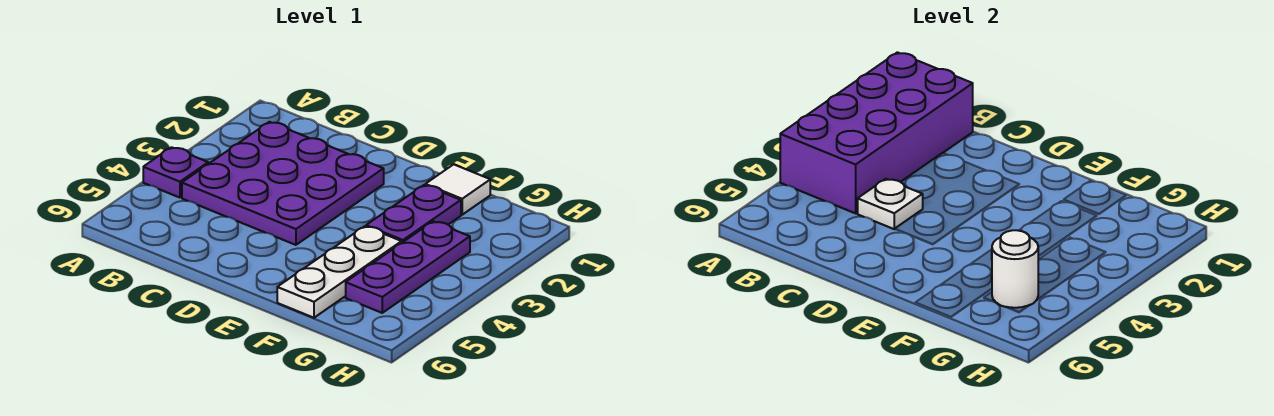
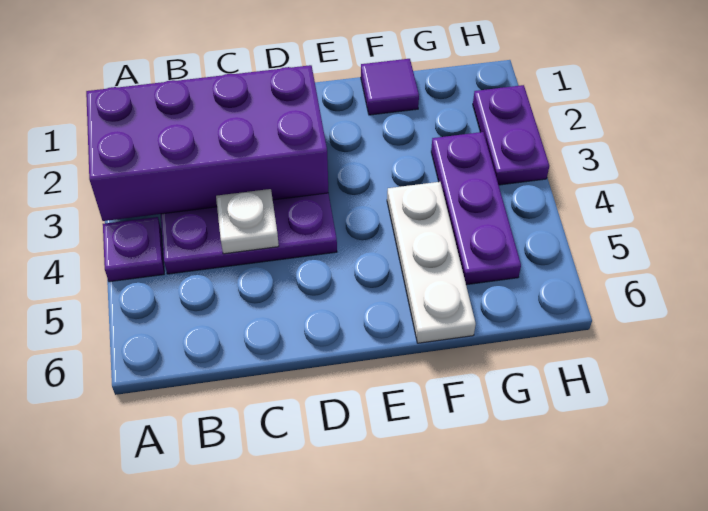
purple 2x4 brick [780,52,973,213] -> purple 2x4 brick turned to [86,65,328,221]
white 1x1 tile [425,164,490,215] -> purple 1x1 tile [361,59,419,115]
purple 1x2 plate [366,185,461,243] -> purple 1x2 plate moved to [473,85,549,185]
white 1x1 round brick [992,230,1038,308] -> none

